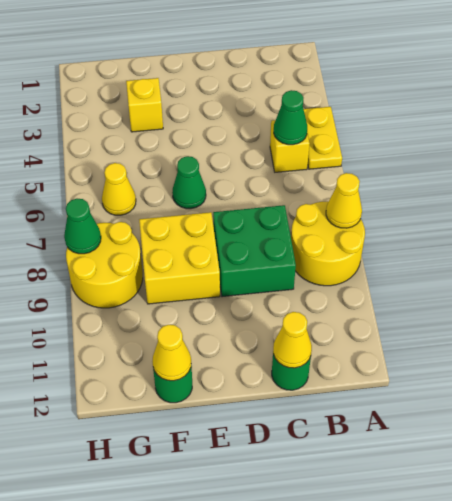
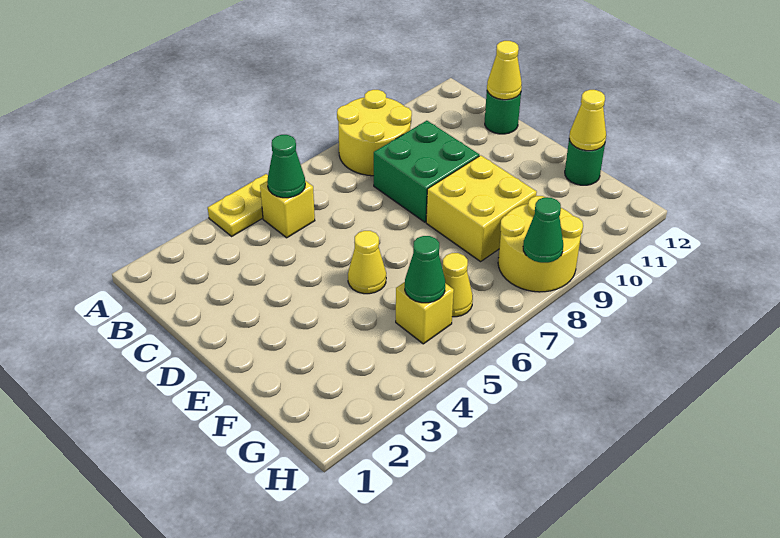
yellow 1x1 cone [326,173,362,228] -> yellow 1x1 cone moved to [348,231,386,294]
green 1x1 cone [172,156,206,209] -> green 1x1 cone moved to [405,236,445,303]
yellow 1x1 brick [126,78,163,132] -> yellow 1x1 brick moved to [396,282,454,344]

